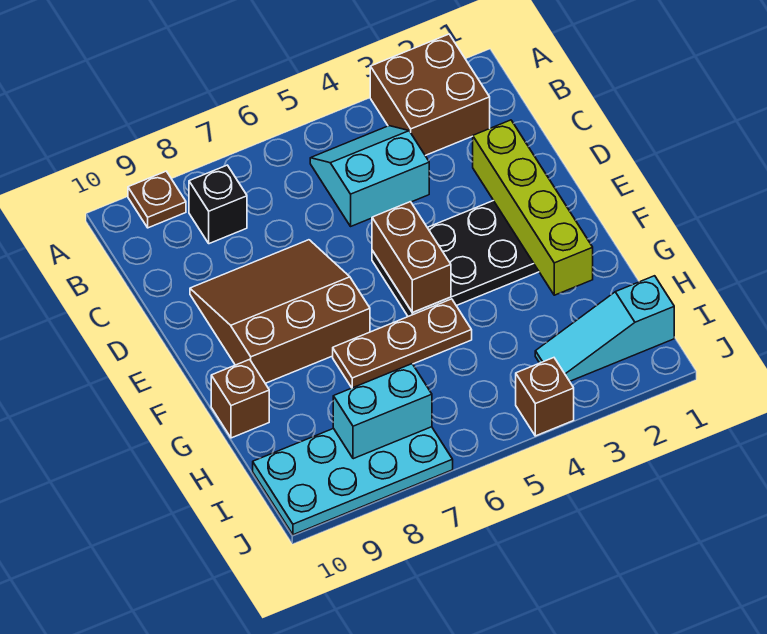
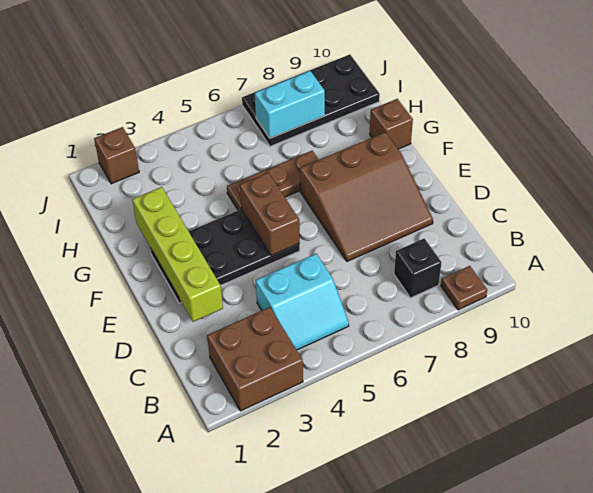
cyan 1x3 slope [535,276,674,381] -> none
cyan 2x4 plate [253,427,453,535] -> black 2x4 plate [242,54,380,146]
brown 1x1 brick [516,358,574,436] -> brown 1x1 brick moved to [94,127,139,184]

